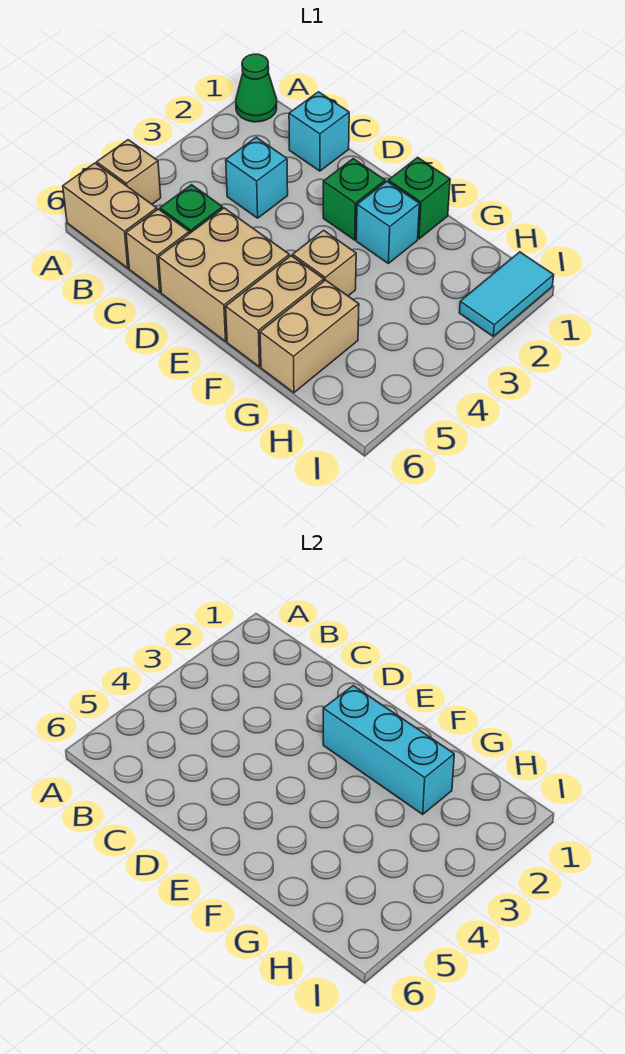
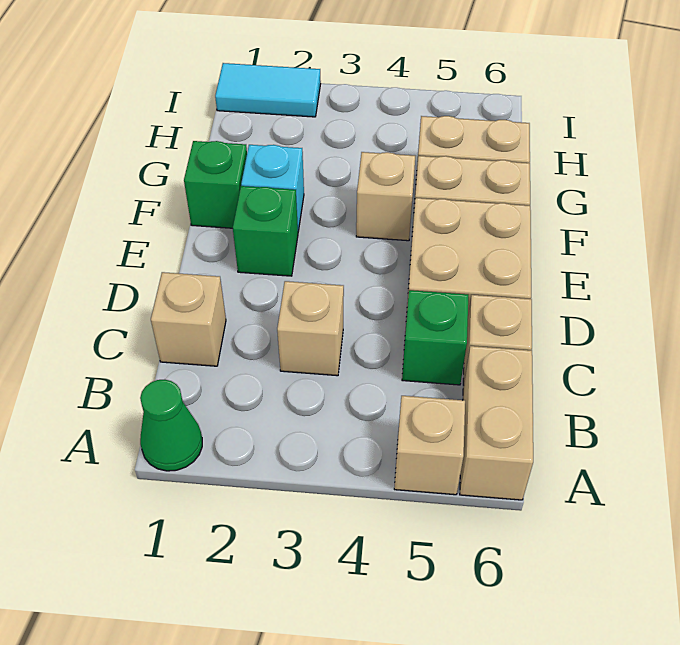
cyan 1x1 brick [289,92,349,171] -> tan 1x1 brick [151,272,226,366]
cyan 1x1 brick [226,137,288,218] -> tan 1x1 brick [277,281,344,376]
cyan 1x3 brick [323,686,454,814] -> none

